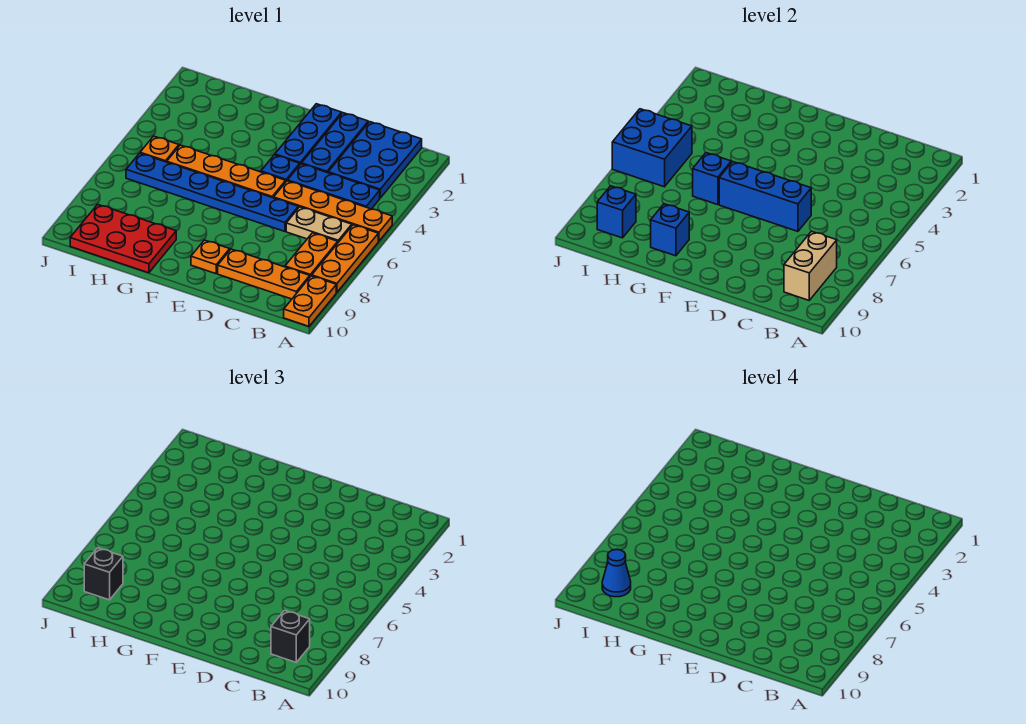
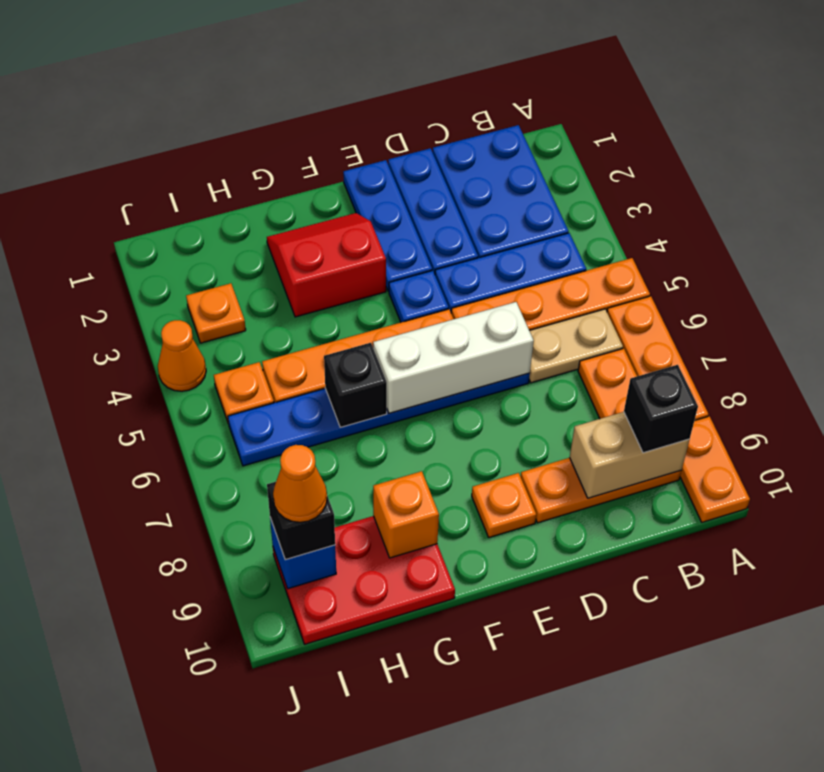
tan 1x2 brick [784,231,837,300] -> tan 1x2 brick turned to [570,412,689,498]
blue 1x3 brick [719,162,811,231] -> white 1x3 brick [373,302,534,413]
none -> red 2x2 slope [267,213,386,317]
blue 1x1 brick [693,153,731,205] -> black 1x1 brick [324,343,387,427]
blue 1x1 brick [651,204,689,256] -> orange 1x1 brick [373,471,439,558]
none -> orange 1x1 plate [186,283,246,343]
blue 2x2 brick [612,109,692,187] -> none
blue 1x1 cone [602,549,631,597] -> orange 1x1 cone [273,445,327,522]
none -> orange 1x1 cone [158,320,206,391]

